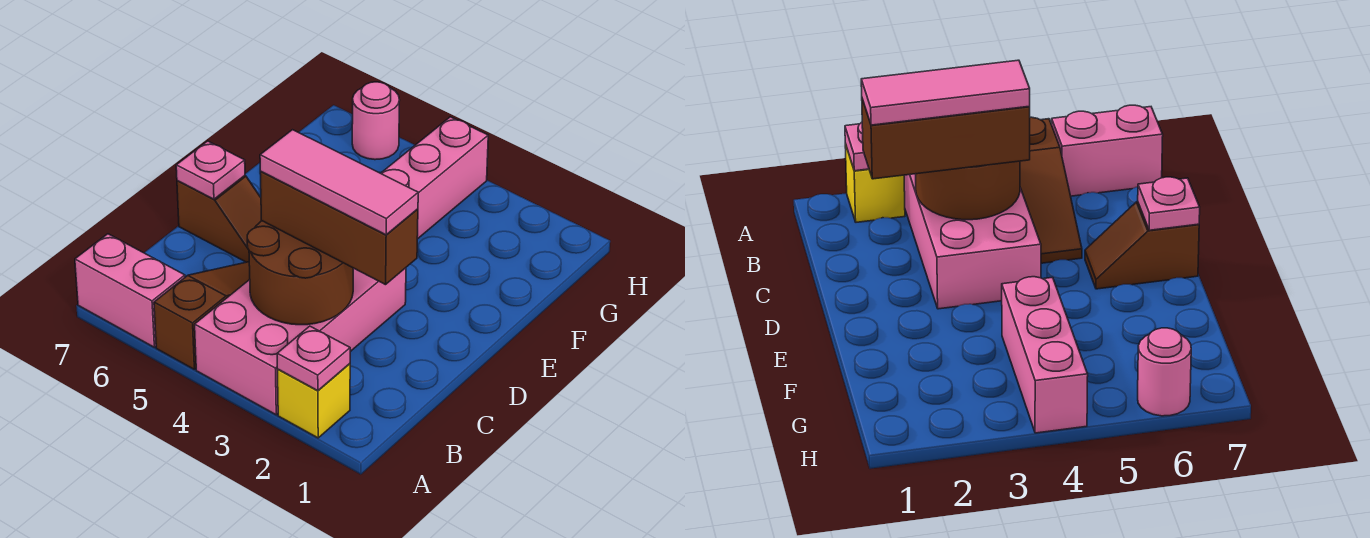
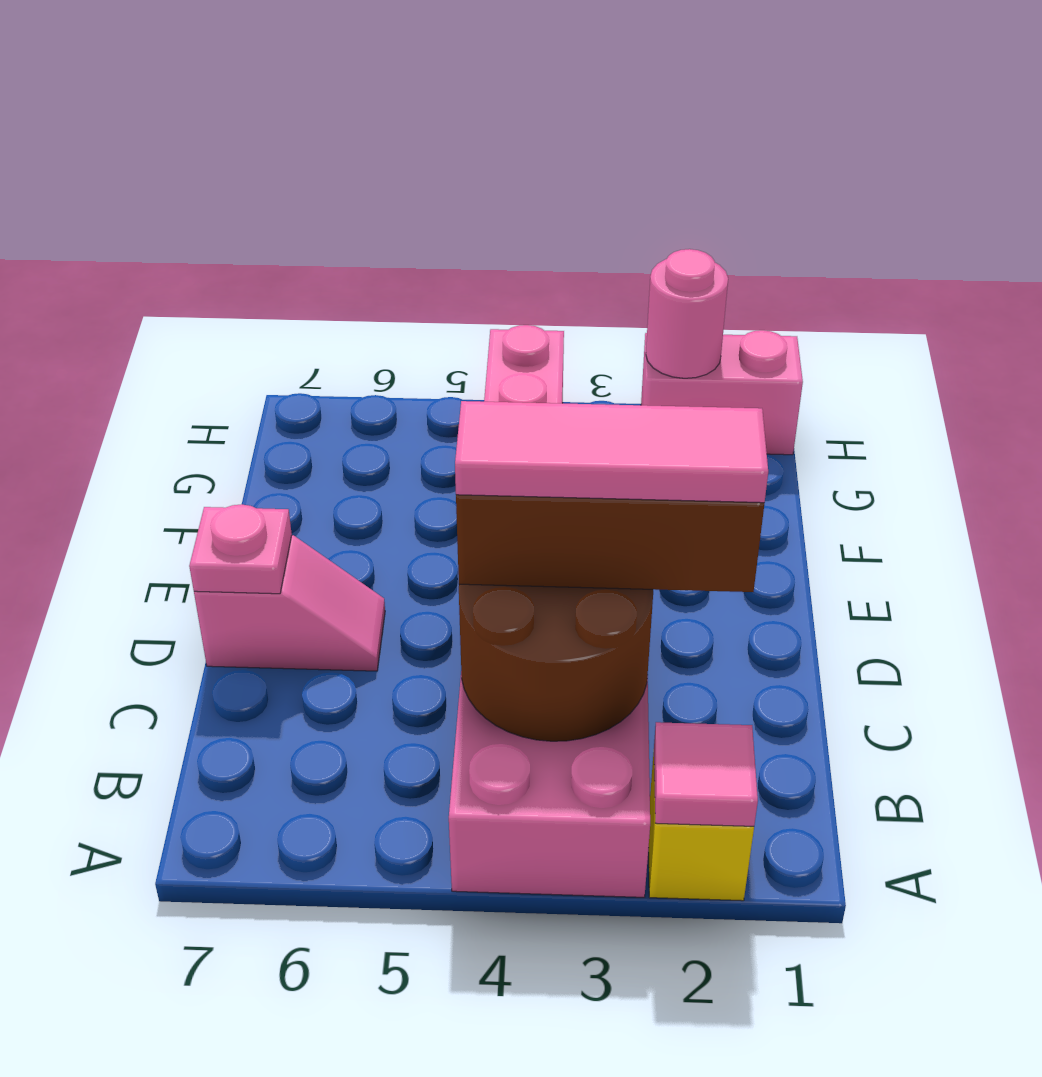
pink 1x1 plate [277,326,350,391] -> pink 1x1 tile [654,722,758,826]
brown 1x3 slope [154,262,250,369] -> none
pink 1x2 brick [75,234,185,347] -> pink 1x2 brick moved to [641,330,803,455]
brown 1x2 slope [177,176,262,262] -> pink 1x2 slope [194,535,385,671]
pink 1x1 round brick [352,82,400,160] -> pink 1x1 round brick moved to [646,249,728,378]

